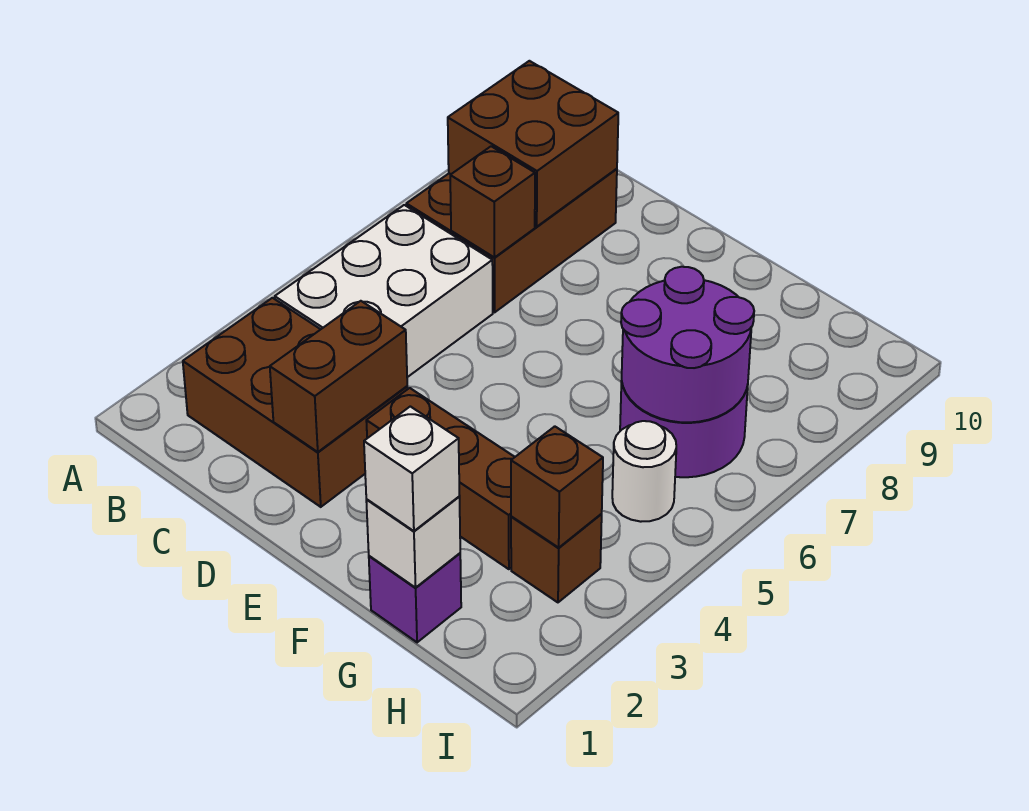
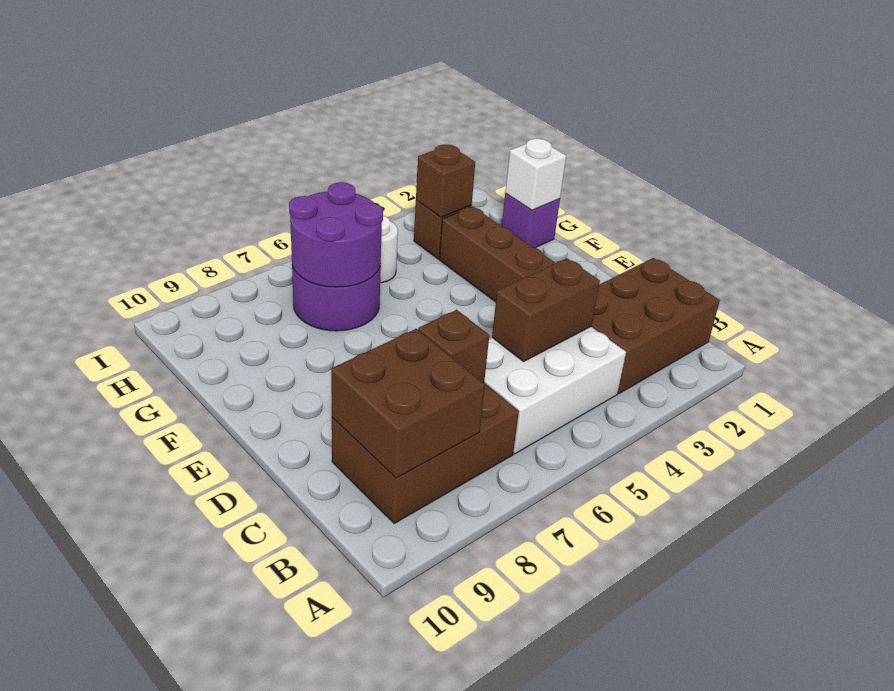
brown 2x3 brick [183,298,407,507] -> brown 2x3 brick turned to [591,258,720,394]
brown 1x2 brick [270,301,407,452] -> brown 1x2 brick moved to [492,258,600,362]
white 1x1 brick [364,406,460,531] -> none

